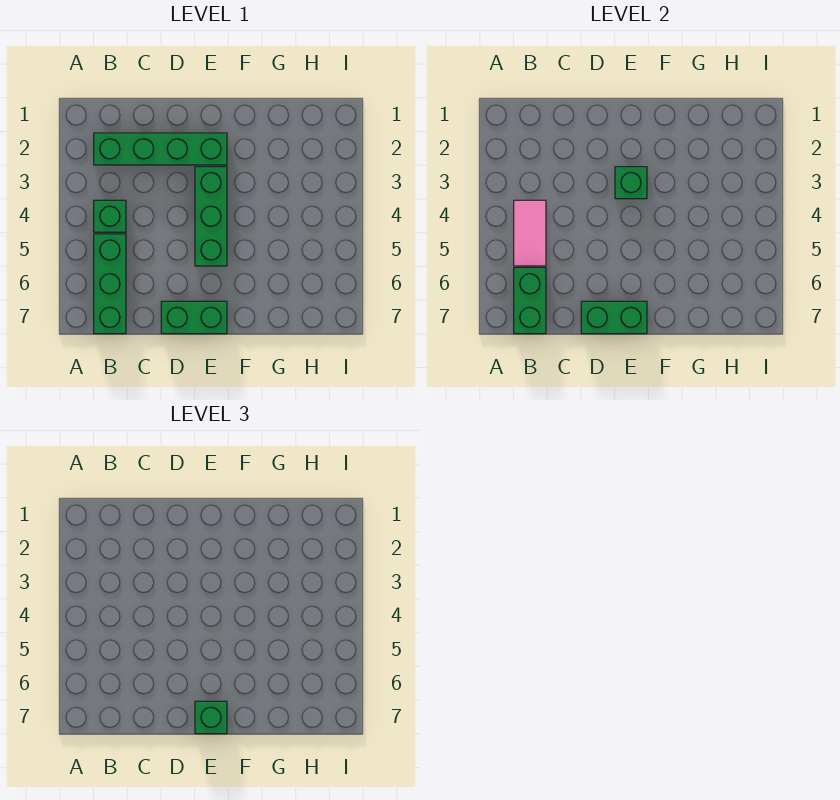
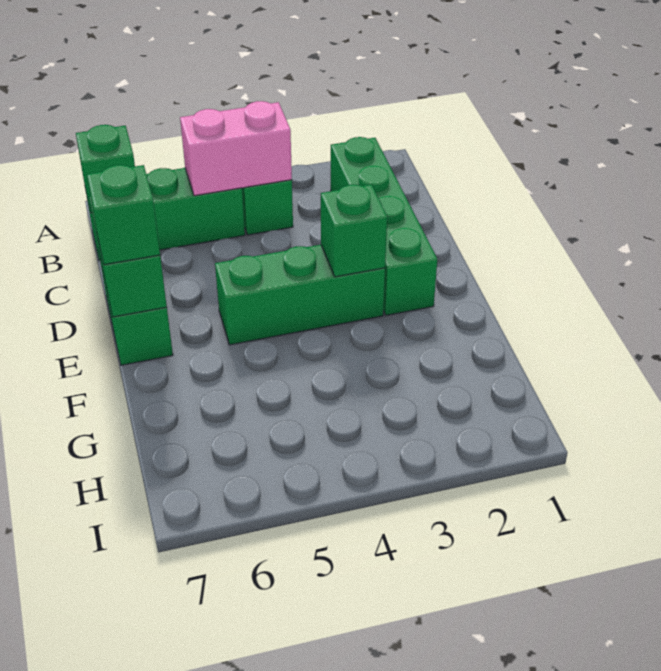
pink 1x2 tile [514,200,546,266] -> pink 1x2 brick [180,101,292,196]
green 1x2 brick [514,268,546,334] -> green 1x1 brick [76,125,135,213]

